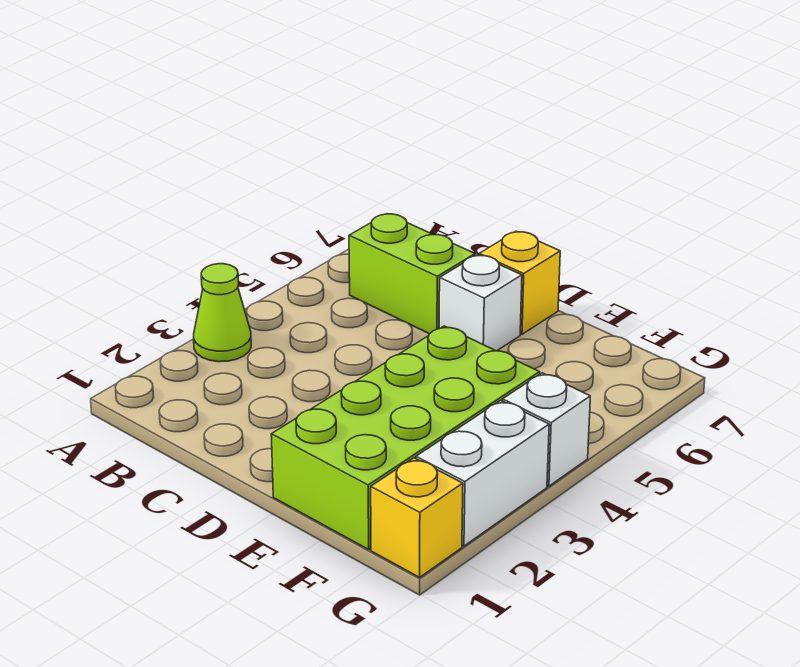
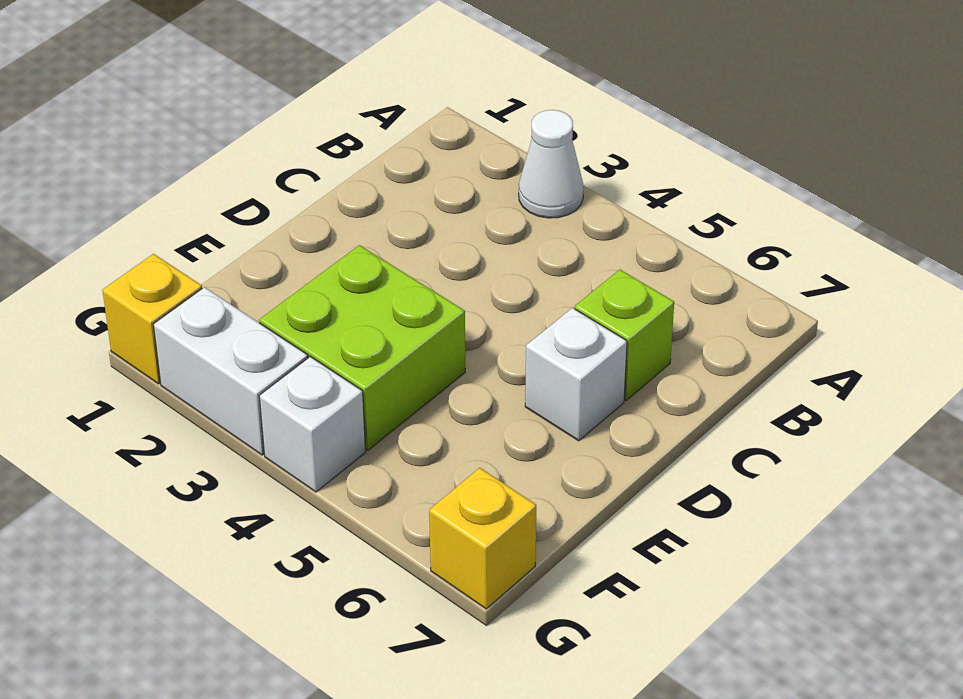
lime 1x1 cone [194,264,251,362] -> white 1x1 cone [519,110,583,218]
lime 1x2 brick [349,214,475,334] -> lime 1x1 brick [575,270,674,400]
yellow 1x1 brick [479,231,560,334] -> yellow 1x1 brick moved to [429,468,536,609]
lime 2x4 brick [271,326,540,550] -> lime 2x2 brick [259,245,465,450]

